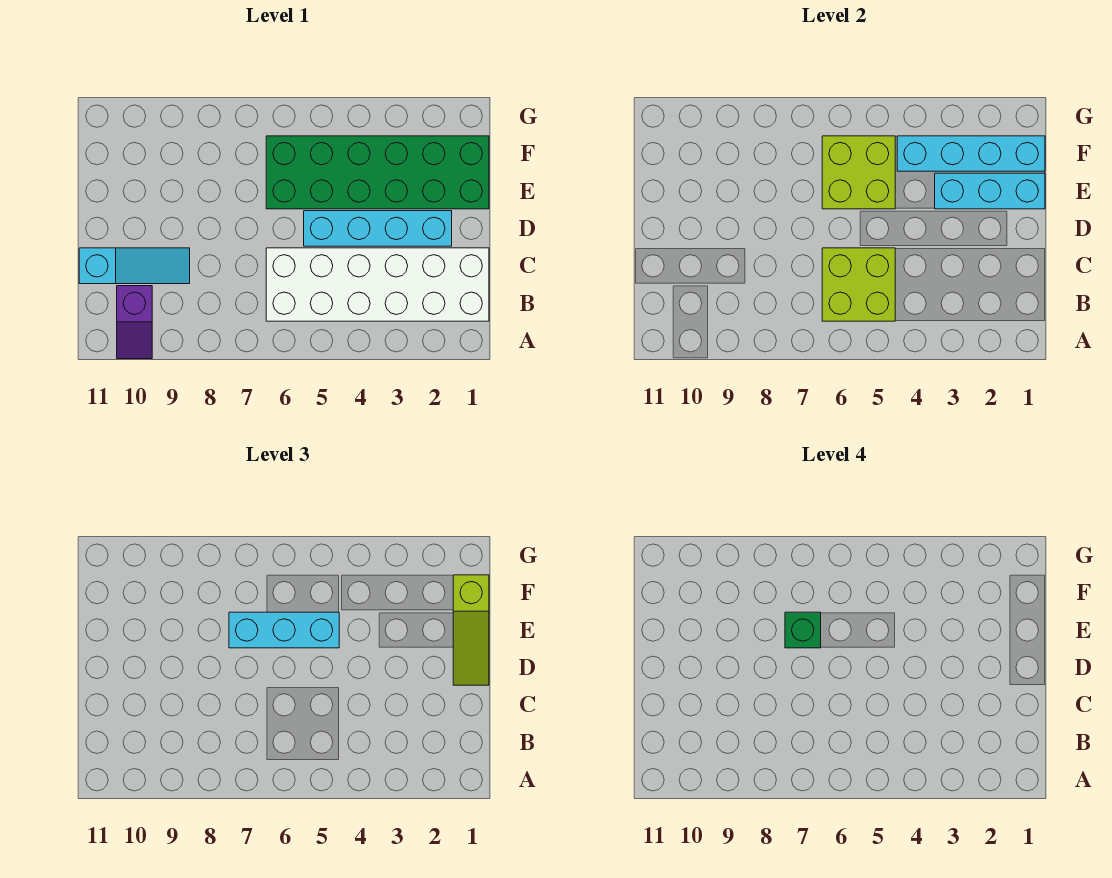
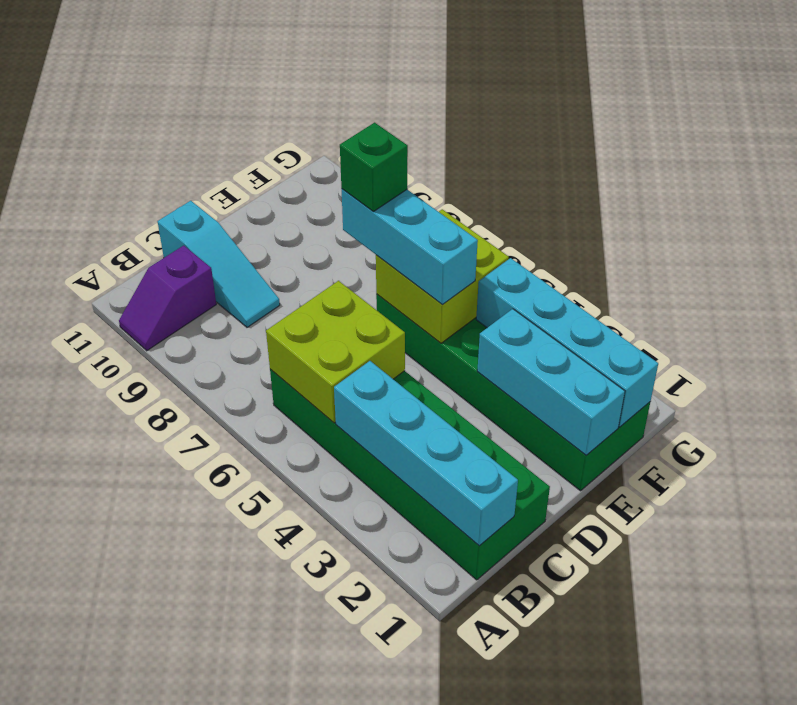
white 2x6 brick [266,248,489,321] -> green 2x6 brick [270,369,550,580]
lime 1x3 slope [453,575,489,685] -> none
cyan 1x4 brick [304,211,452,246] -> cyan 1x4 brick moved to [334,361,518,546]

